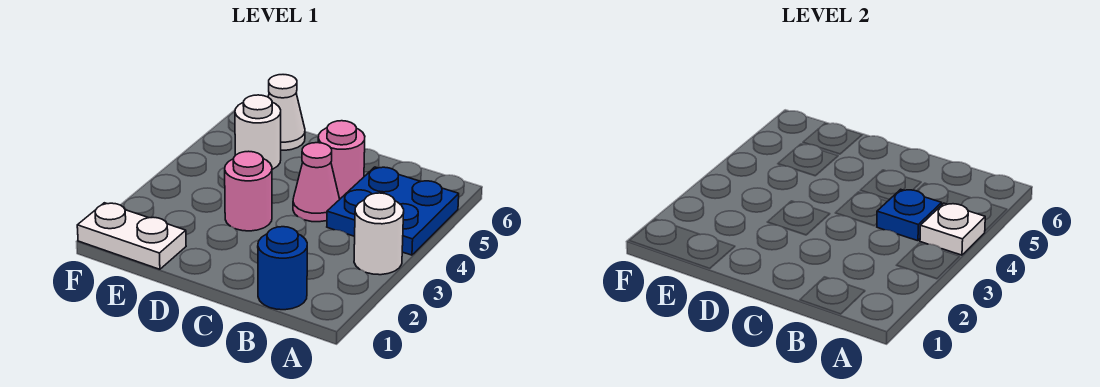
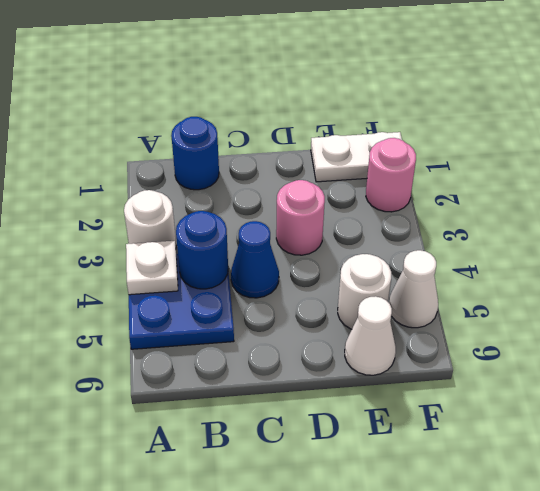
blue 1x1 plate [877,189,942,241] -> blue 1x1 round brick [176,211,228,289]
pink 1x1 cone [293,143,340,222] -> blue 1x1 cone [231,221,279,298]
pink 1x1 round brick [318,121,365,199] -> pink 1x1 round brick moved to [366,138,416,212]
none -> white 1x1 cone [389,250,438,328]

